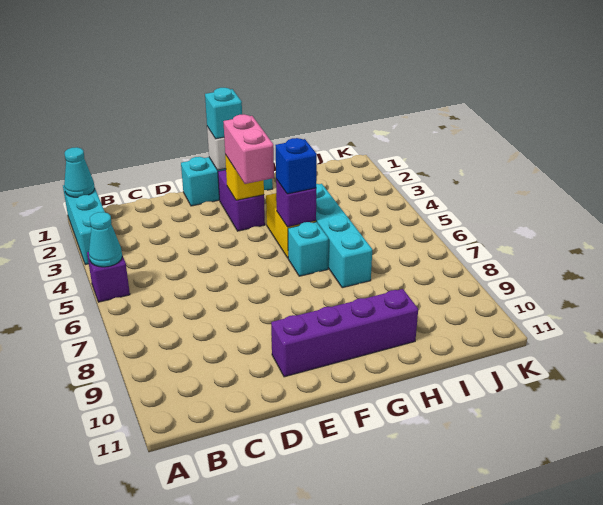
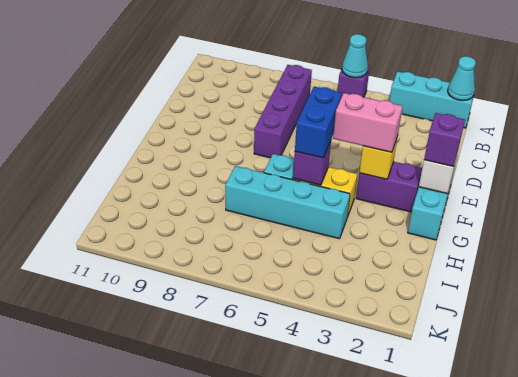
purple 1x4 brick [271,289,418,377] -> purple 1x4 brick moved to [254,65,312,158]
cyan 1x1 brick [205,88,242,139] -> purple 1x1 brick [424,113,465,166]
blue 1x1 brick [275,138,317,194] -> blue 1x2 brick [295,87,342,158]

